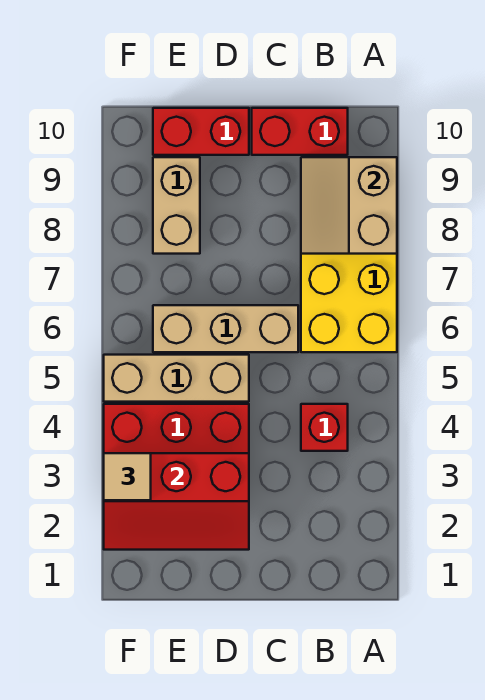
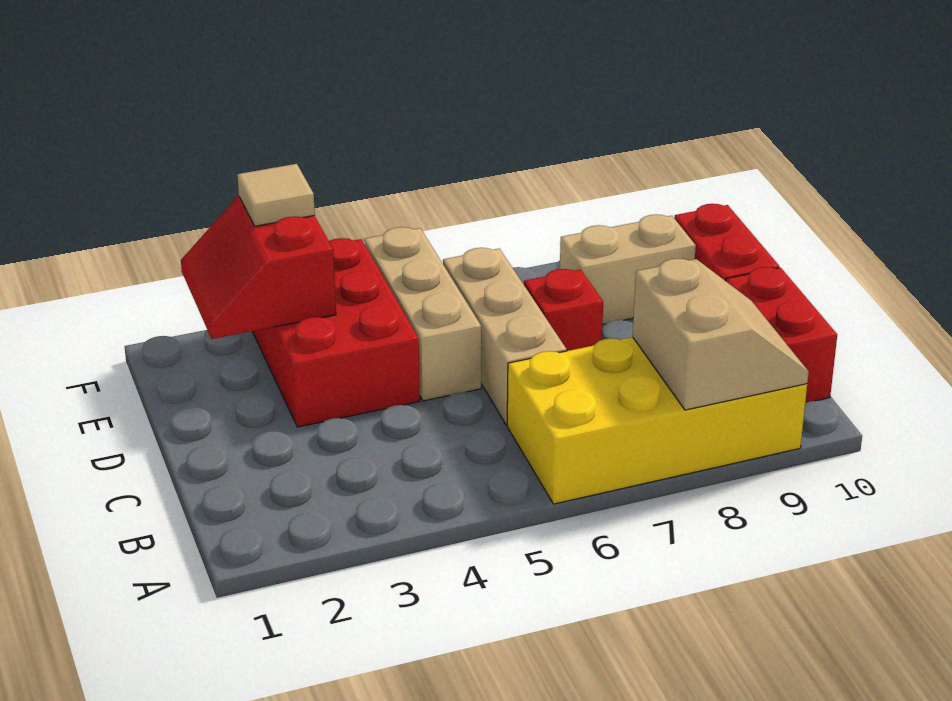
tan 2x2 slope [301,157,397,254] -> tan 2x2 slope turned to [633,259,809,410]
red 1x1 brick [301,404,348,451] -> red 1x1 brick moved to [524,269,603,351]
red 2x3 slope [104,453,249,550] -> red 2x2 slope [181,196,336,339]

